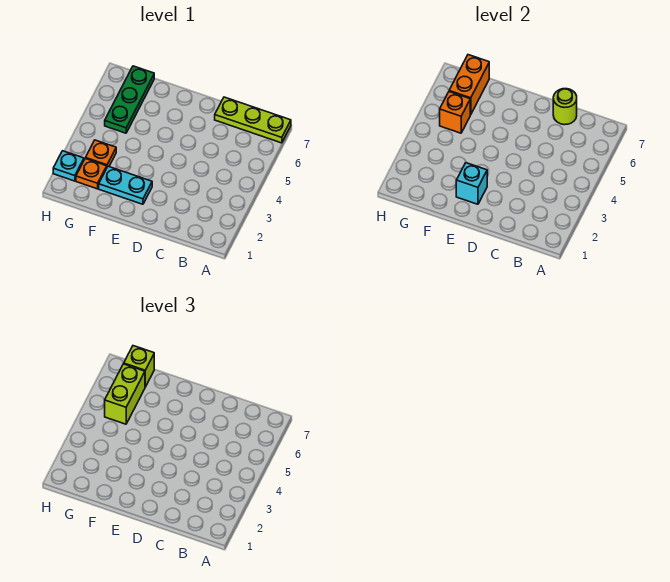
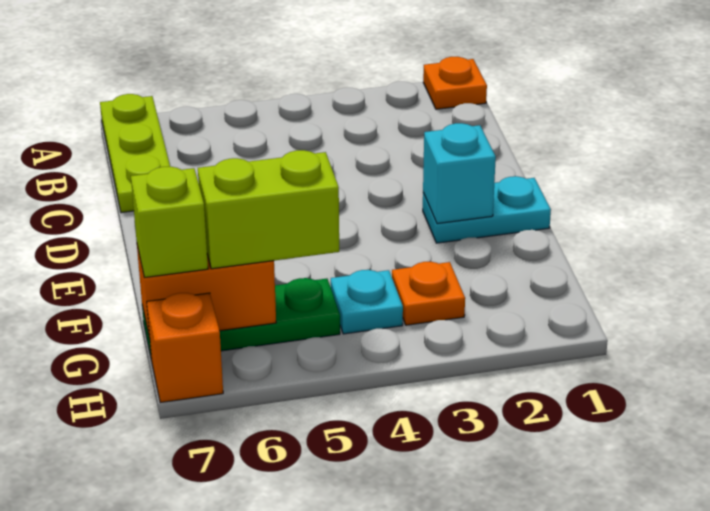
lime 1x1 round brick [553,89,577,125] -> none
cyan 1x2 plate [99,166,152,204] -> cyan 1x2 plate turned to [423,176,551,243]
orange 1x1 plate [76,158,107,189] -> orange 1x1 plate moved to [423,57,487,109]
orange 1x1 brick [440,92,470,133] -> orange 1x1 brick moved to [147,293,223,403]
cyan 1x1 plate [53,151,84,181] -> cyan 1x1 plate moved to [331,270,403,334]

